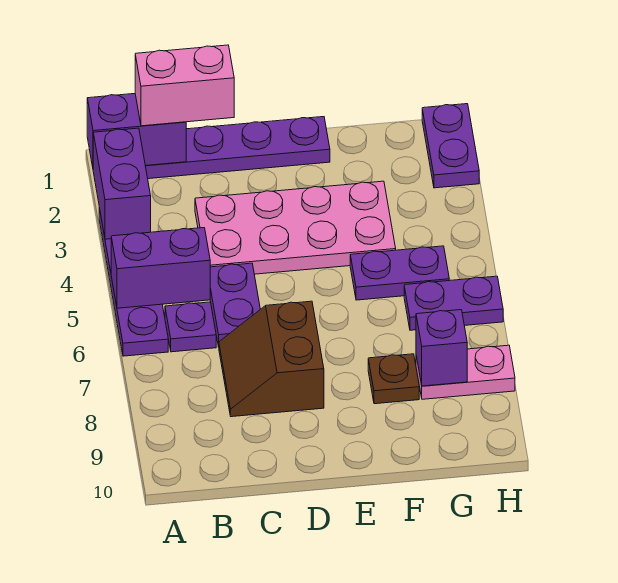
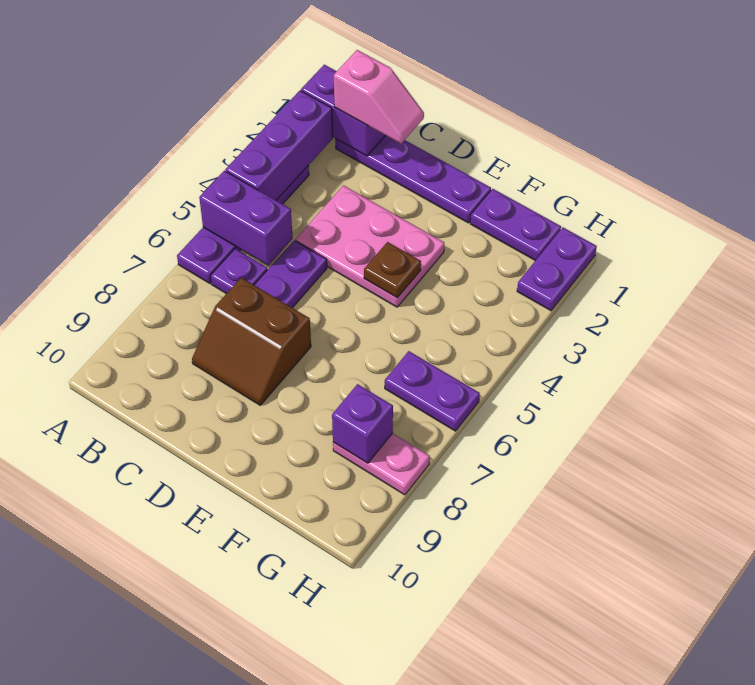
purple 1x2 brick [93,128,151,239] -> purple 1x3 brick [226,91,333,200]
pink 1x2 brick [135,45,234,126] -> pink 1x2 slope [334,50,424,144]
pink 2x4 plate [195,181,396,274] -> pink 2x3 plate [295,185,444,307]
brown 2x2 slope [219,301,324,417] -> brown 2x2 slope turned to [192,278,311,405]
purple 1x2 plate [350,246,449,300] -> purple 1x2 plate moved to [470,189,561,261]
brown 1x1 plate [368,354,419,404] -> brown 1x1 plate moved to [364,242,421,298]

